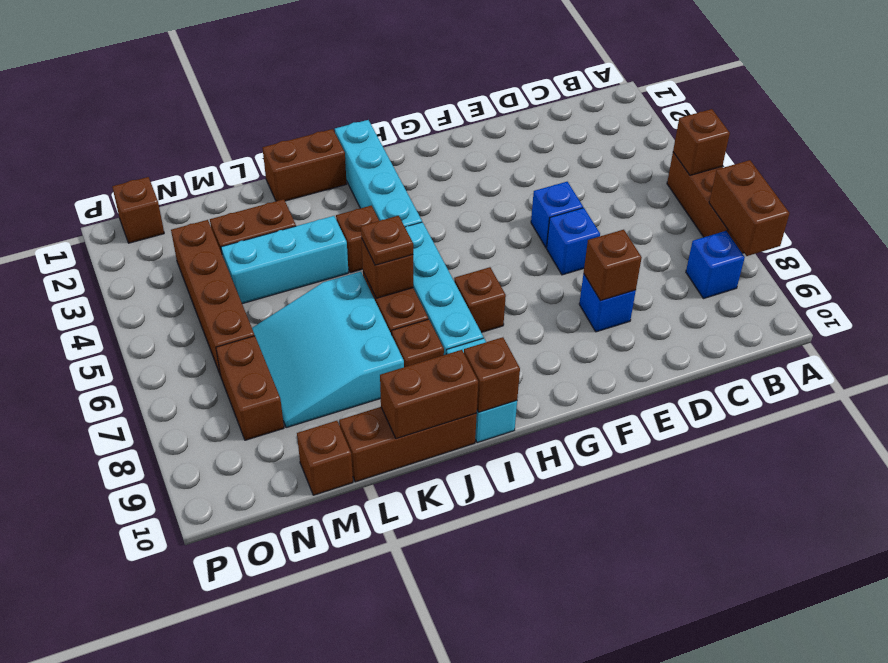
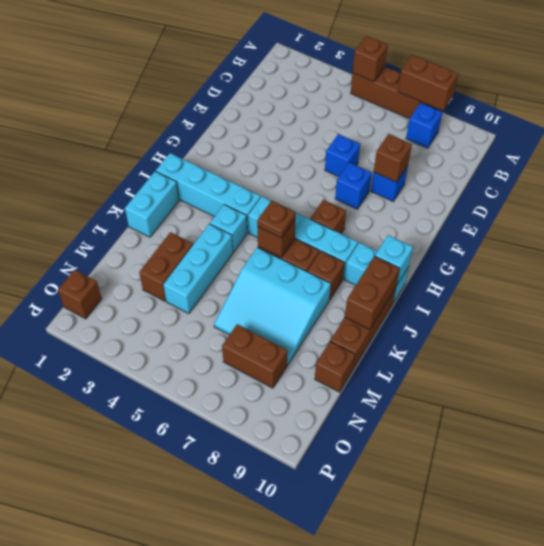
blue 1x1 brick [531,182,583,248] -> blue 1x1 brick moved to [335,162,372,209]
brown 1x1 brick [464,337,520,412] -> cyan 1x1 brick [375,235,413,286]
brown 1x2 brick [263,129,347,201] -> cyan 1x2 brick [125,171,179,237]
brown 1x1 brick [336,206,379,273] -> cyan 1x1 brick [210,205,247,252]
brown 1x4 brick [171,220,255,376] -> none

